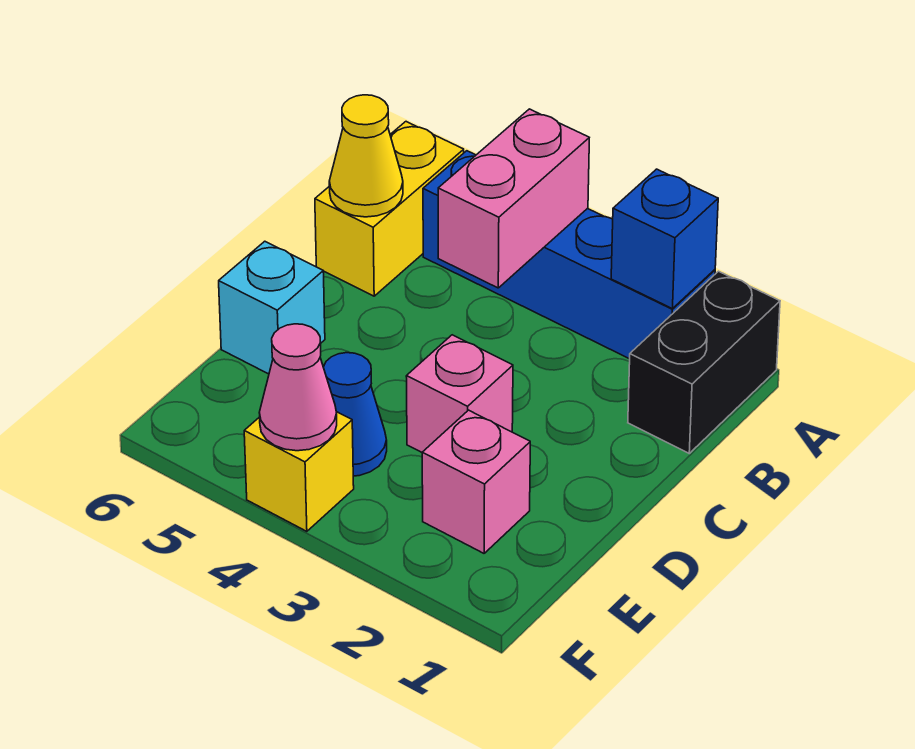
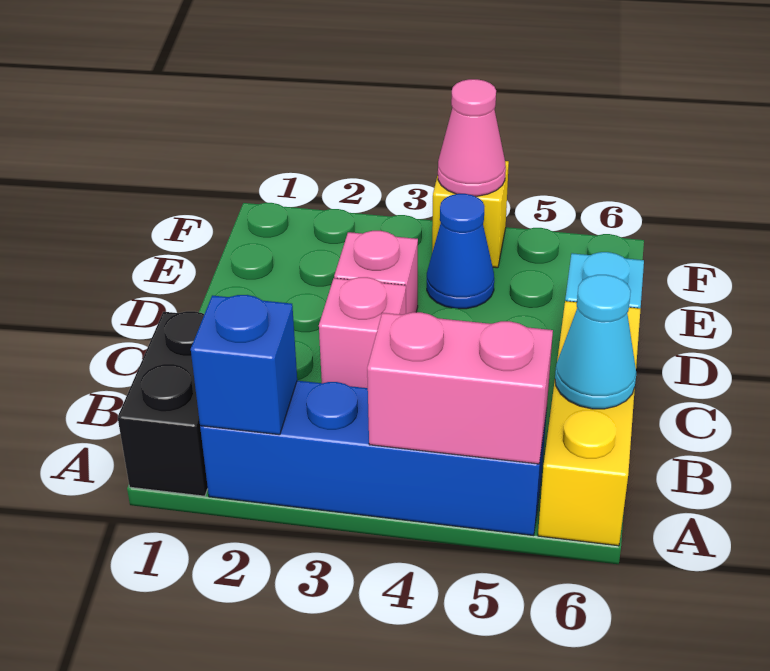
pink 1x2 brick [438,109,589,288] -> pink 1x2 brick turned to [367,312,553,464]
yellow 1x2 brick [315,122,464,296] -> yellow 1x3 brick [538,301,641,546]
yellow 1x1 cone [329,95,403,217] -> cyan 1x1 cone [555,275,636,409]
pink 1x1 brick [422,410,530,553] -> pink 1x1 brick moved to [319,277,406,388]

